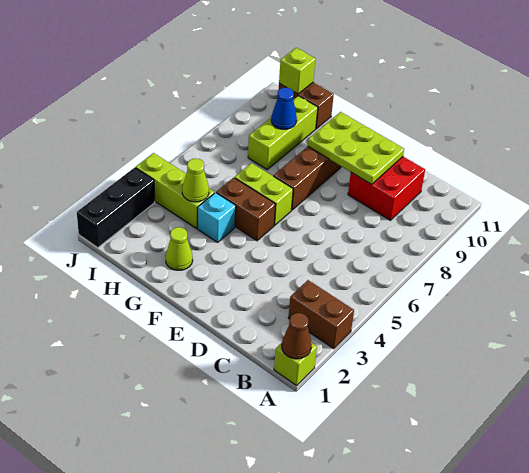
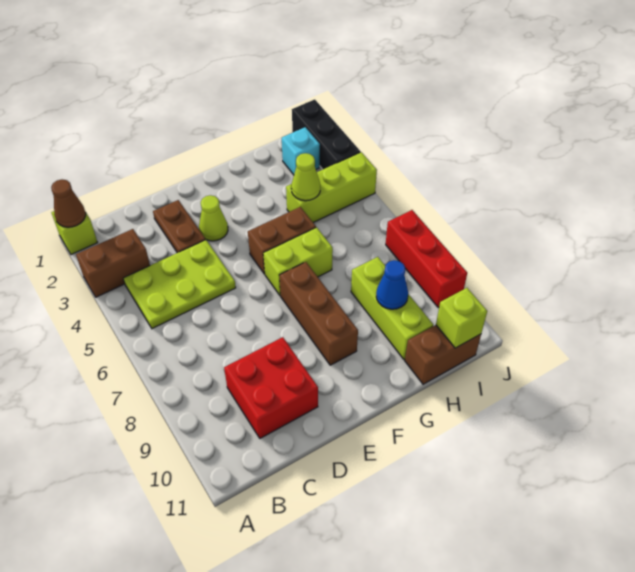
none -> brown 1x2 plate [153,200,206,253]
lime 2x3 plate [308,112,404,184] -> lime 2x3 plate moved to [123,240,236,329]
lime 1x1 cone [166,227,193,270] -> lime 1x1 cone moved to [199,195,228,241]
cyan 1x1 brick [198,193,236,242] -> cyan 1x1 brick moved to [282,127,320,175]
none -> red 1x3 brick [386,210,467,307]

